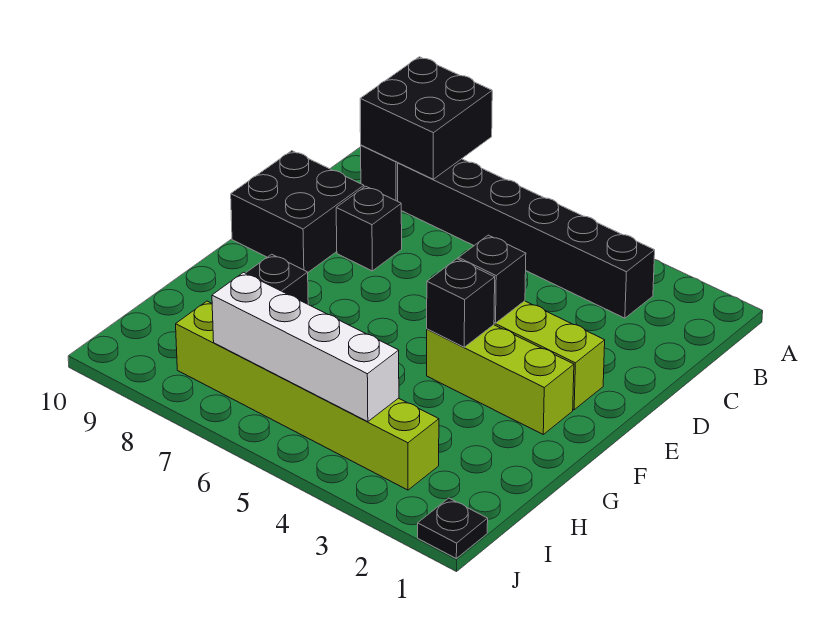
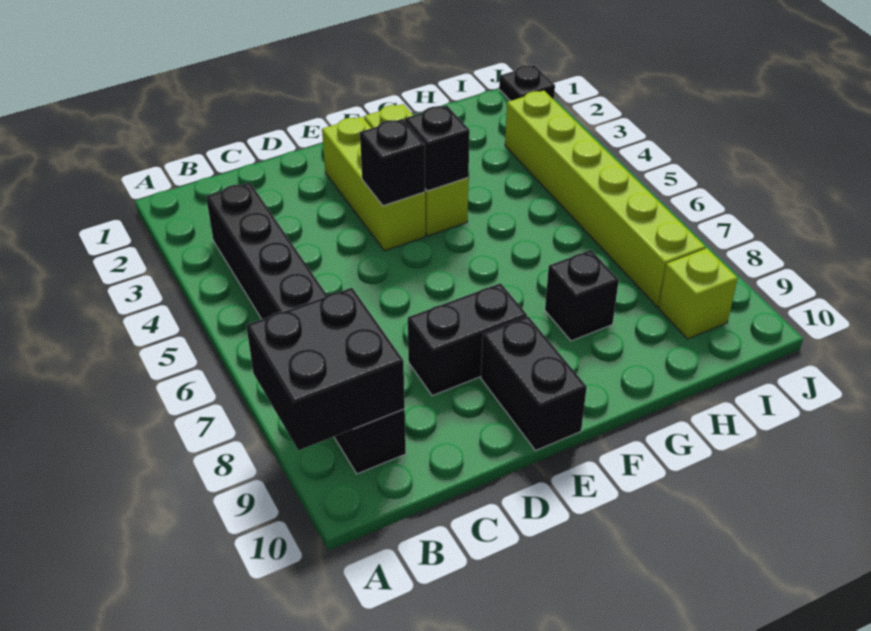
black 1x1 brick [336,186,402,271] -> black 1x2 brick [408,283,527,396]
black 2x2 brick [231,151,364,272] -> black 1x2 brick [481,316,587,451]
white 1x4 brick [212,272,399,422] -> none
none -> lime 1x1 brick [659,248,738,339]

